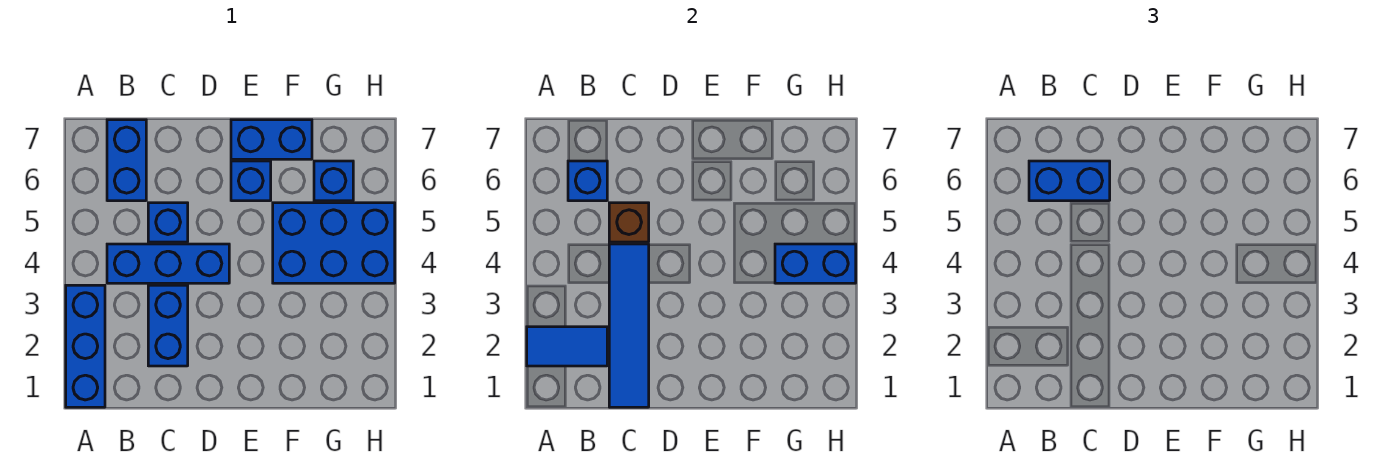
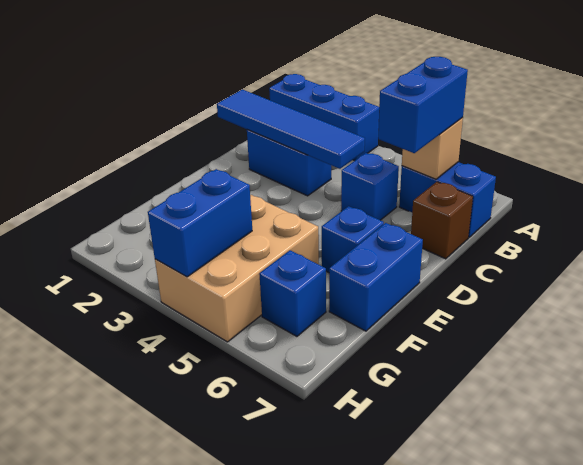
blue 1x2 tile [527,327,607,366] -> none
blue 1x3 brick [107,244,229,283] -> none
blue 1x1 brick [568,161,607,201] -> tan 1x1 brick [402,117,463,179]
brown 1x1 brick [609,203,649,242] -> brown 1x1 brick moved to [411,182,473,259]
blue 2x3 brick [273,203,395,283] -> tan 2x3 brick [155,195,319,342]

